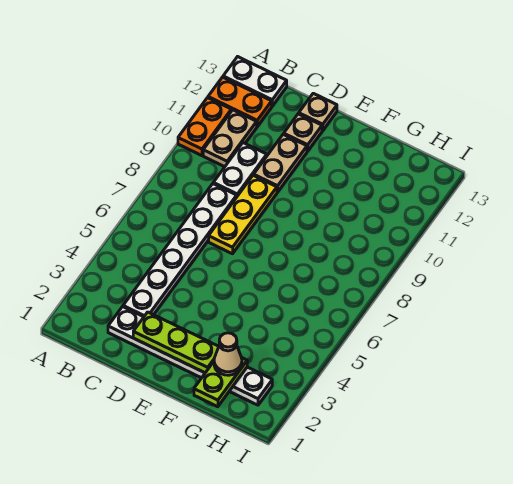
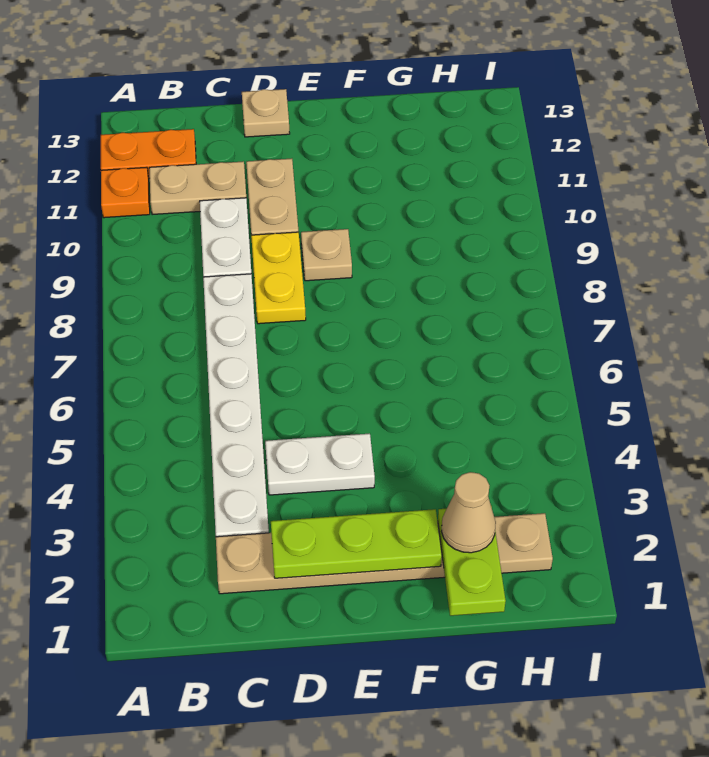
orange 1x2 plate [178,98,231,156] -> orange 1x1 plate [101,167,150,218]
white 1x2 plate [223,57,287,106] -> white 1x2 plate moved to [265,434,375,495]
tan 1x2 plate [203,110,257,167] -> tan 1x2 plate turned to [149,161,246,215]
white 1x6 plate [108,307,272,405] -> tan 1x6 plate [216,513,553,594]
yellow 1x3 plate [209,175,277,254] -> yellow 1x2 plate [251,232,306,324]
tan 1x1 plate [284,114,322,151] -> tan 1x1 plate moved to [301,229,352,281]

